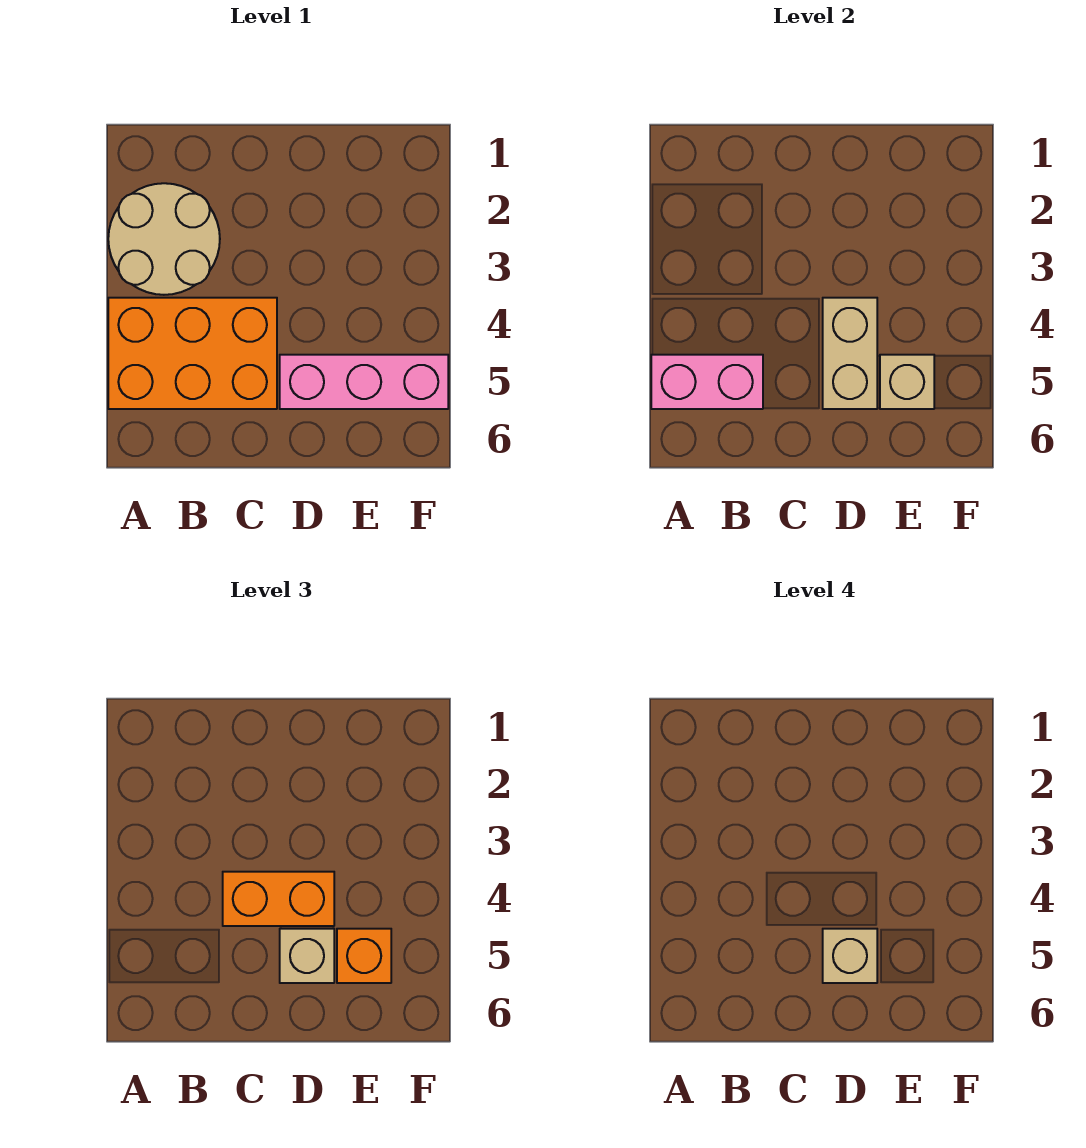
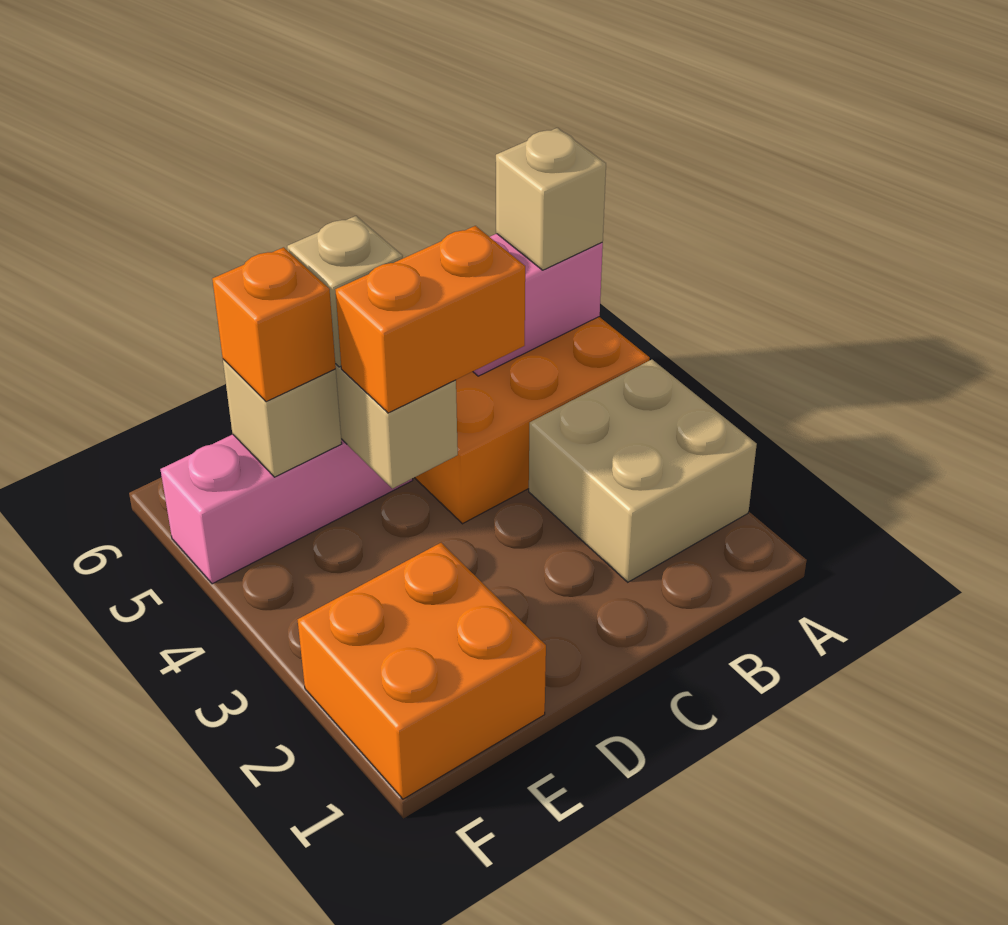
tan 2x2 round brick [108,183,220,295] -> tan 2x2 brick [529,360,757,582]
tan 1x1 brick [823,929,877,983] -> tan 1x1 brick moved to [496,128,606,270]
none -> orange 2x2 brick [298,543,546,799]

